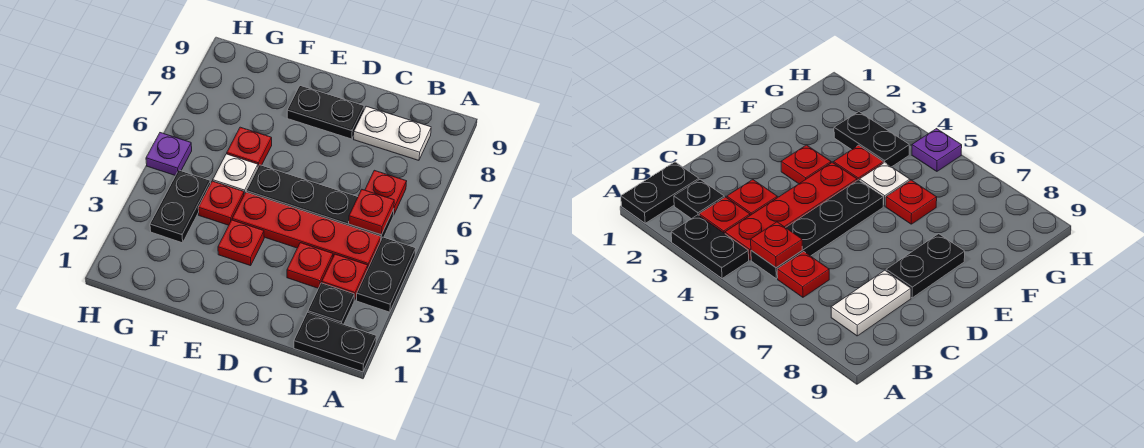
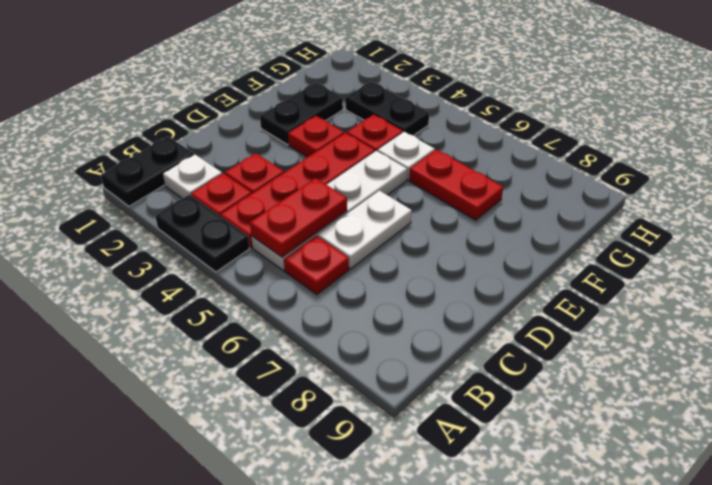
black 1x1 plate [308,283,354,324] -> white 1x1 plate [163,155,222,199]
black 1x4 plate [246,165,394,239] -> white 1x4 plate [251,151,407,270]
red 1x1 plate [349,190,394,235] -> red 1x2 plate [250,178,347,257]
white 1x2 plate [354,106,431,160] -> white 1x2 plate moved to [318,190,412,269]
black 1x2 plate [287,86,364,139] -> black 1x2 plate moved to [260,83,343,145]
red 1x1 plate [227,127,272,167] -> red 1x2 plate [409,149,503,220]
purple 1x1 plate [146,133,192,176] -> none

